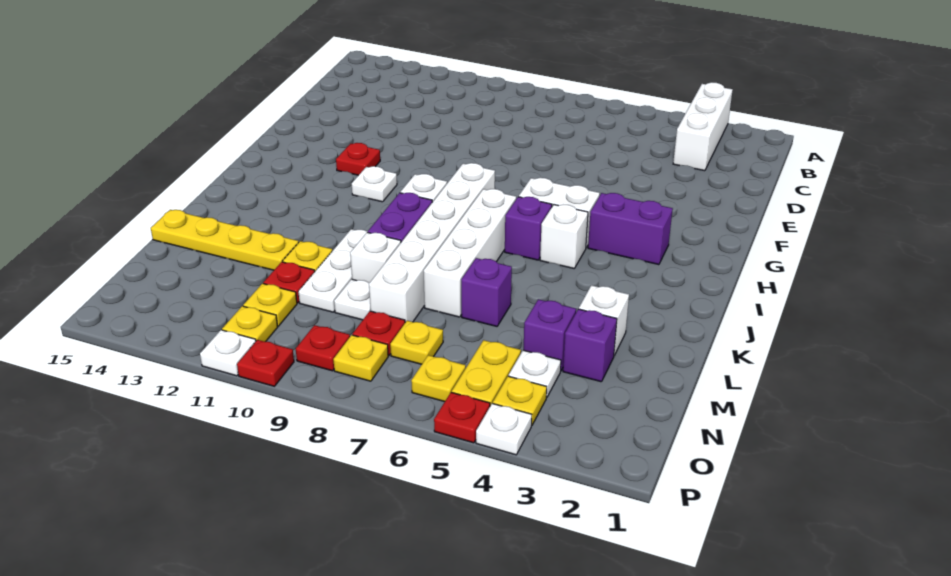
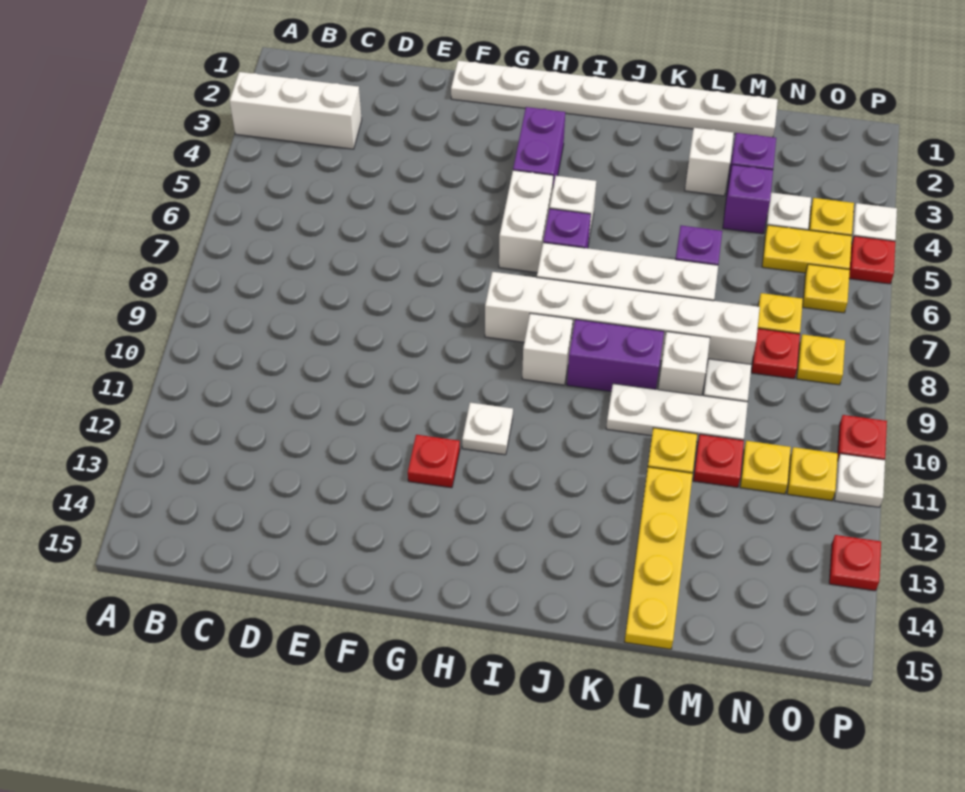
none -> white 1x8 plate [451,61,778,137]
red 1x1 plate [296,325,350,371] -> red 1x1 plate moved to [829,535,881,591]

